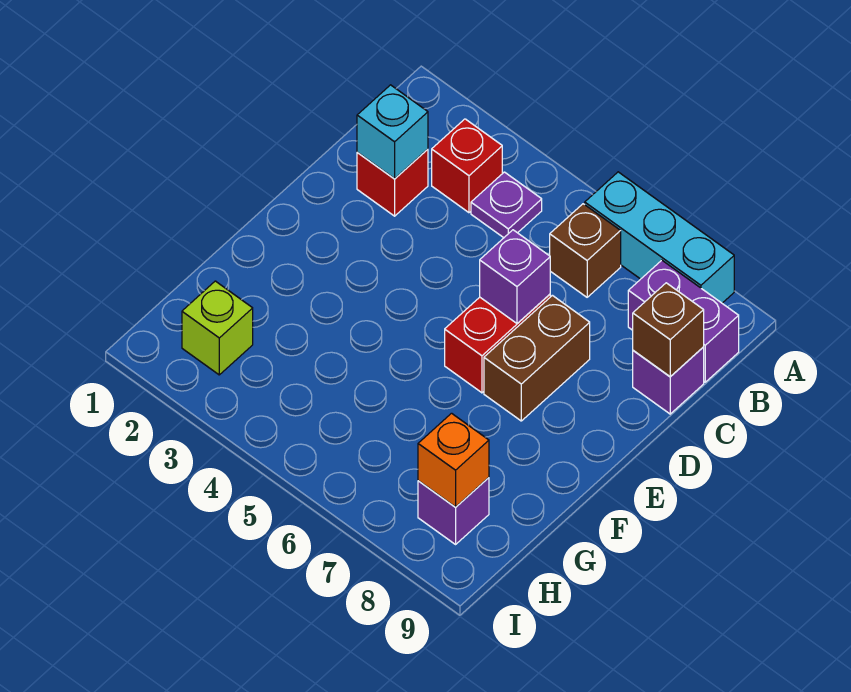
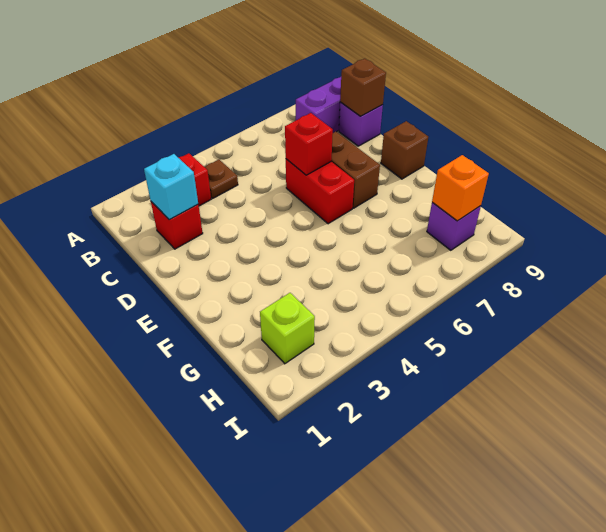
cyan 1x3 brick [585,172,734,303] -> none
purple 1x1 plate [471,172,542,238] -> brown 1x1 plate [205,160,238,198]
brown 1x1 brick [550,204,621,297] -> brown 1x1 brick moved to [381,121,428,179]
purple 1x1 brick [480,230,550,323] -> red 1x1 brick [285,113,333,175]

